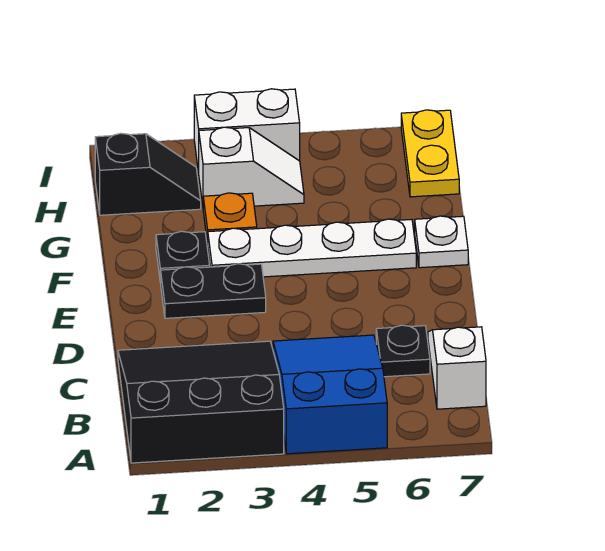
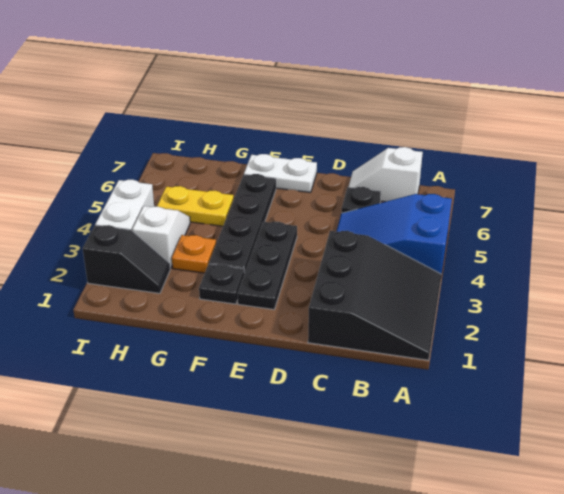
black 3x3 slope [118,341,284,463] -> black 3x3 slope turned to [308,231,441,360]
black 1x2 plate [161,264,266,318] -> black 1x3 plate [238,222,297,309]
white 1x4 plate [208,219,416,277] -> black 1x4 plate [209,174,276,273]
white 1x1 plate [415,216,468,268] -> white 1x2 plate [244,154,317,192]
black 1x2 slope [95,133,201,215] -> black 1x2 slope turned to [83,225,170,293]
yellow 1x2 plate [401,110,459,197] -> yellow 1x2 plate moved to [157,186,234,226]

